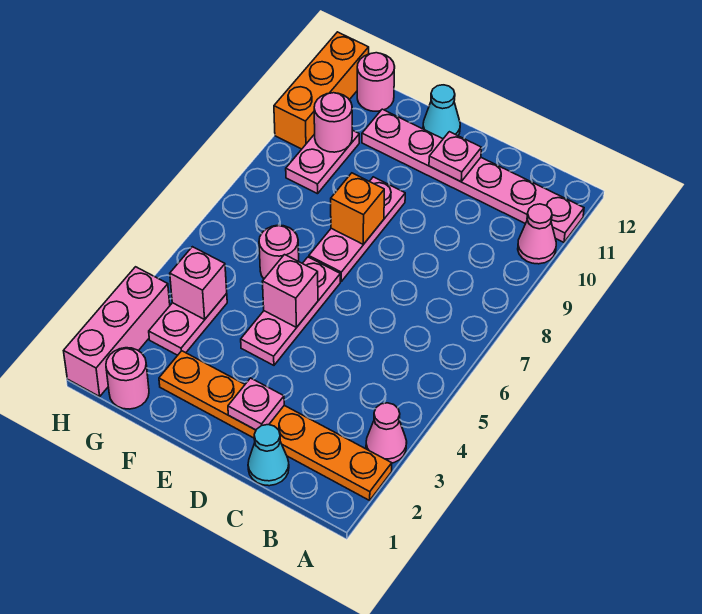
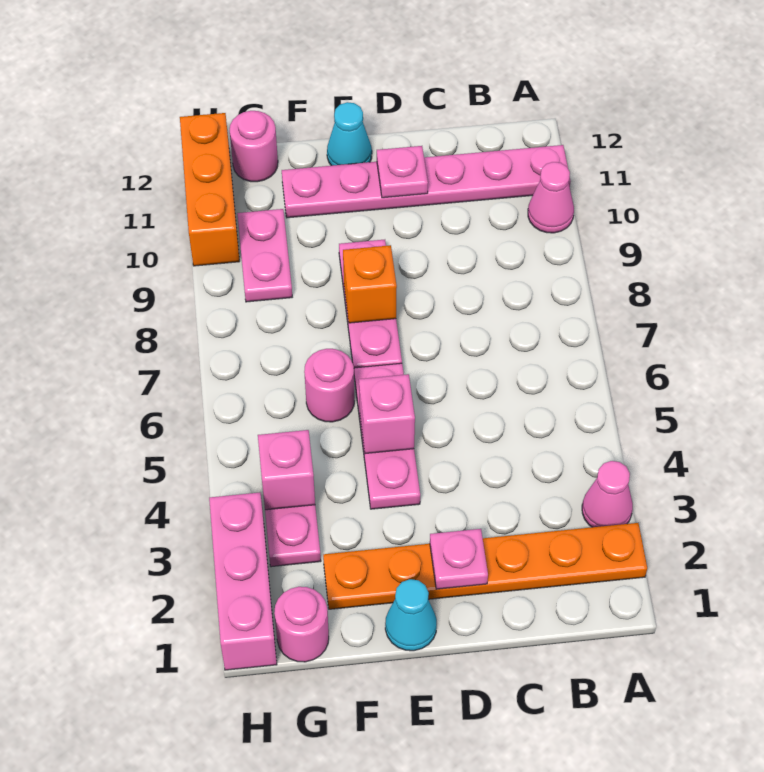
cyan 1x1 cone [248,425,289,486] -> cyan 1x1 cone moved to [385,579,437,651]
pink 1x1 round brick [314,93,352,152] -> none

